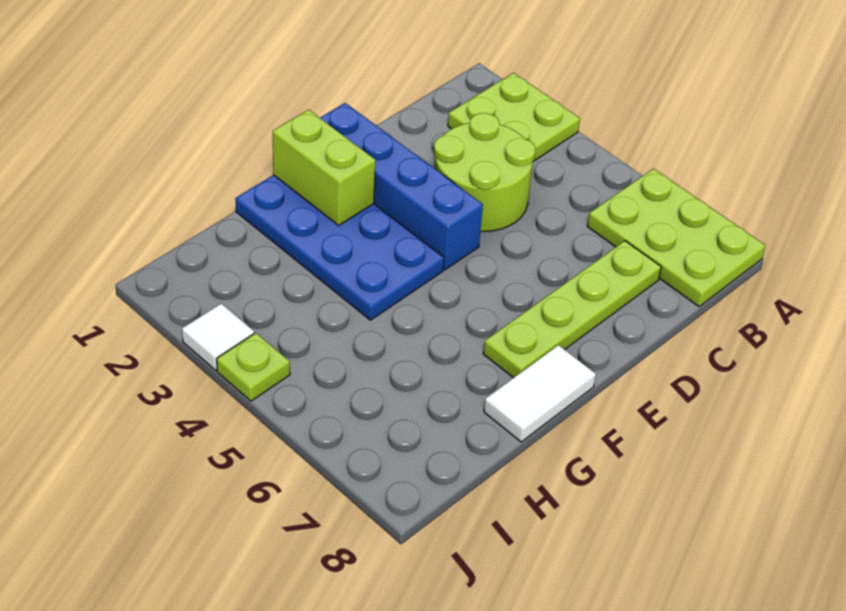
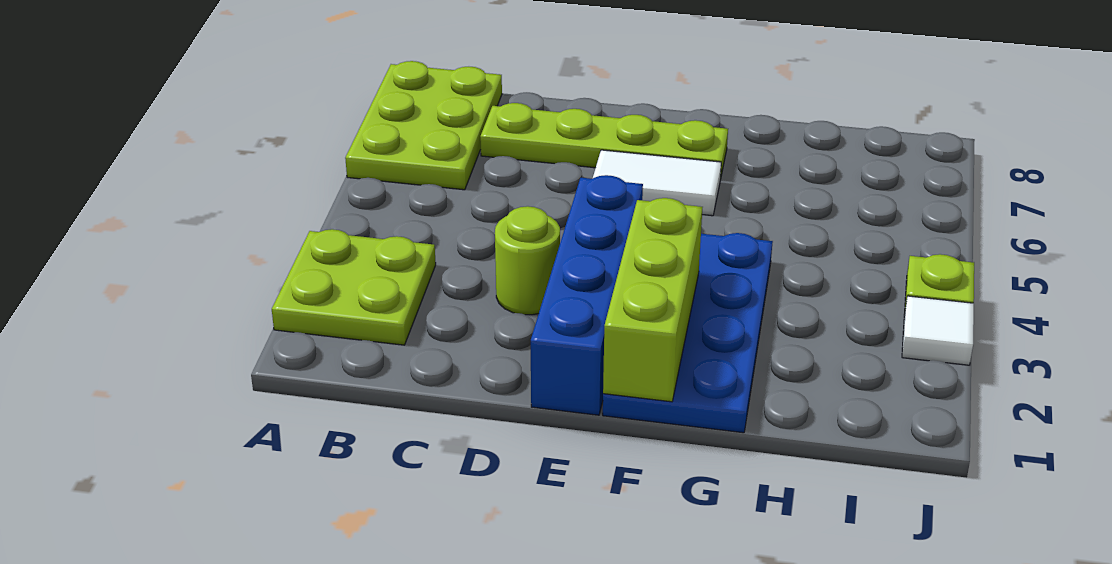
lime 2x2 round brick [434,113,535,232] -> lime 1x1 round brick [495,206,560,315]
lime 1x2 brick [273,110,375,225] -> lime 1x3 brick [603,198,702,402]
white 1x2 tile [484,345,596,442] -> white 1x2 tile moved to [593,150,721,216]

